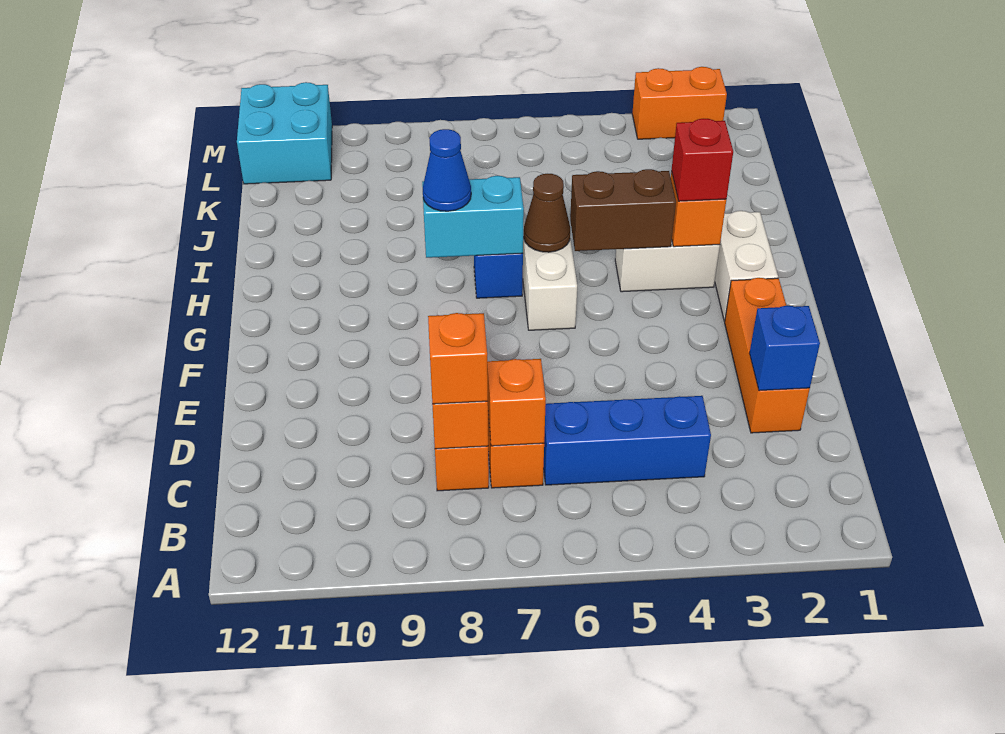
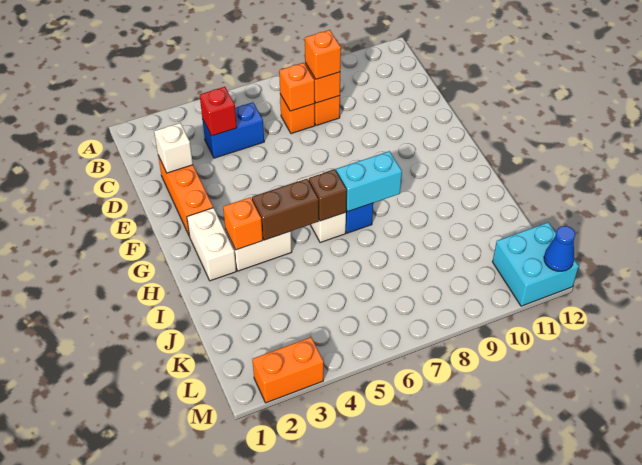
blue 1x3 brick [544,396,711,485] -> blue 1x2 brick [202,102,264,158]
blue 1x1 brick [749,306,820,391] -> white 1x1 brick [154,123,193,173]
red 1x1 brick [672,119,733,201] -> red 1x1 brick moved to [200,87,237,136]
brown 1x1 cone [523,174,570,252] -> brown 1x1 brick [309,169,347,221]
blue 1x1 cone [423,129,471,211] -> blue 1x1 cone moved to [544,226,575,271]

